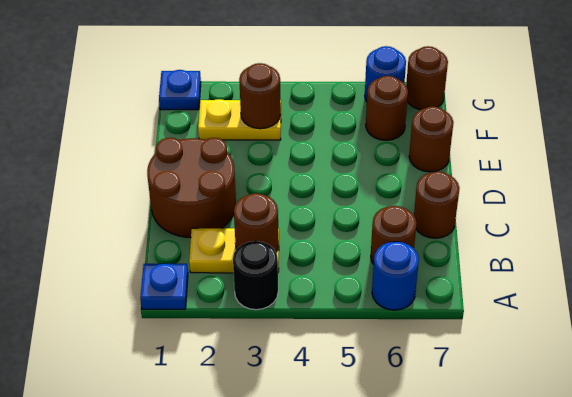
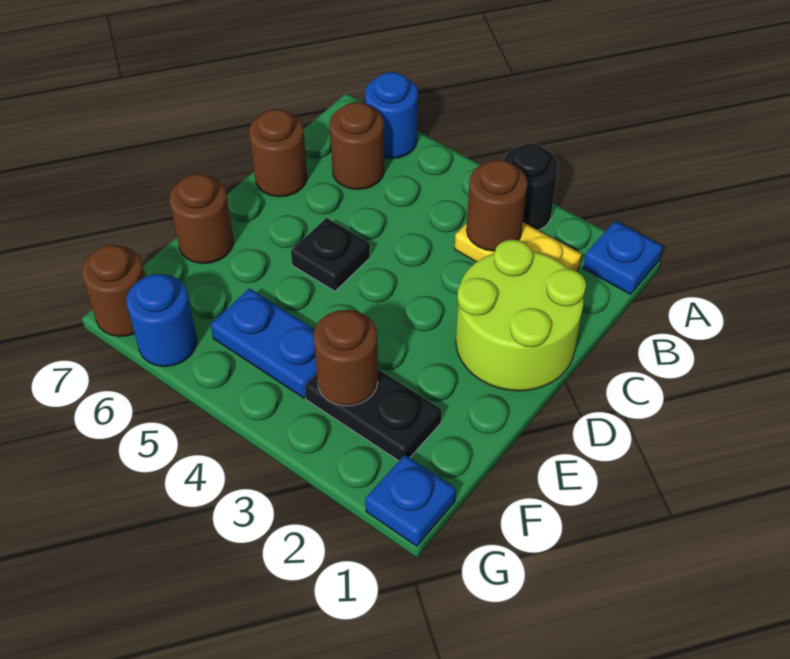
brown 2x2 round brick [147,138,236,238] -> lime 2x2 round brick [456,240,586,391]
none -> black 1x1 plate [291,218,370,291]
yellow 1x2 plate [198,99,281,140] -> black 1x2 plate [305,369,442,461]
none -> blue 1x2 plate [211,288,317,398]
brown 1x1 round brick [366,76,408,140] -> none

